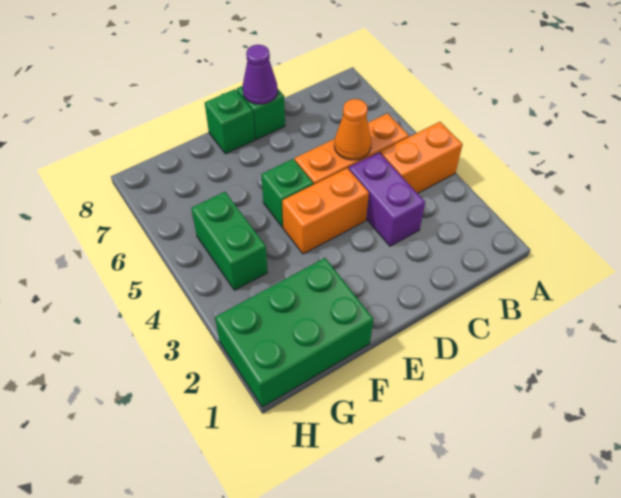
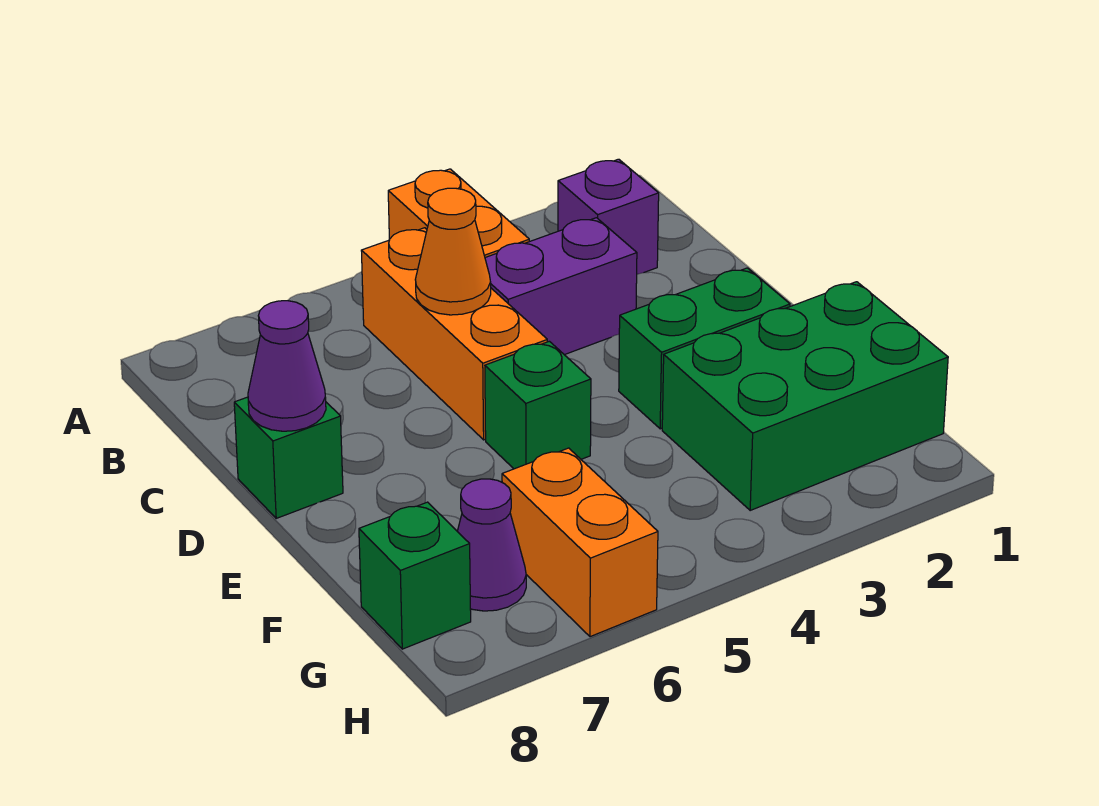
none -> purple 1x1 brick [558,159,659,274]
orange 1x2 brick [282,168,369,254] -> orange 1x2 brick moved to [502,448,658,637]
green 1x1 brick [205,89,255,154] -> green 1x1 brick moved to [359,502,471,649]
green 2x3 brick [215,258,373,407] -> green 2x3 brick turned to [662,282,948,510]
green 1x2 brick [191,192,268,290] -> green 1x2 brick moved to [619,268,790,429]
none -> purple 1x1 cone [457,479,526,611]

